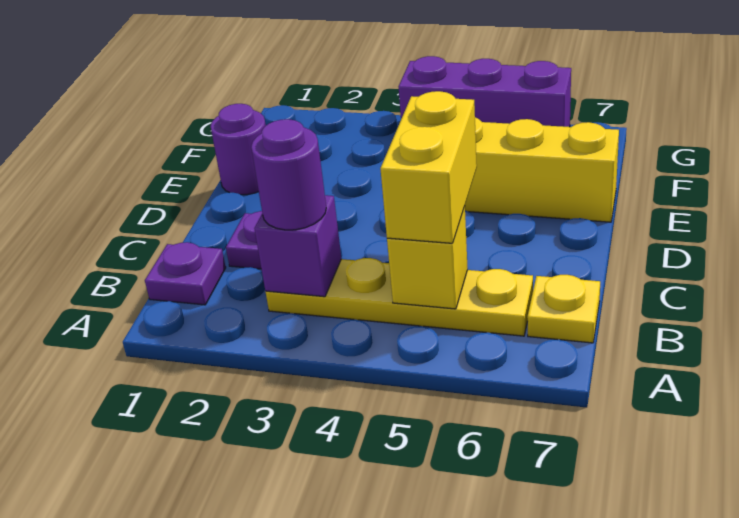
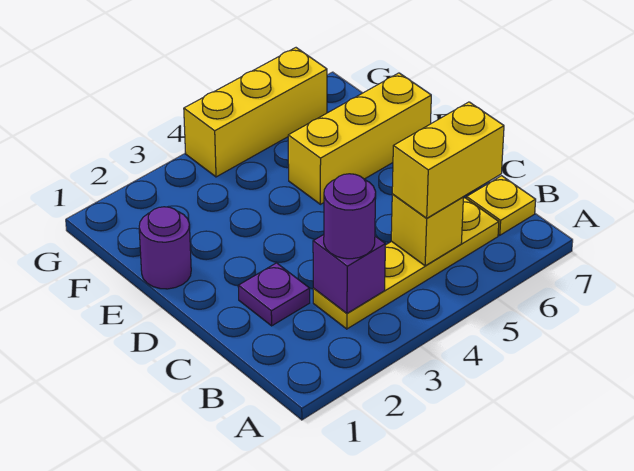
purple 1x1 plate [145,242,226,305] -> none
yellow 1x2 brick [380,91,477,243] -> yellow 1x2 brick turned to [392,102,504,218]
purple 1x3 brick [398,56,571,127] -> yellow 1x3 brick [184,48,327,177]

